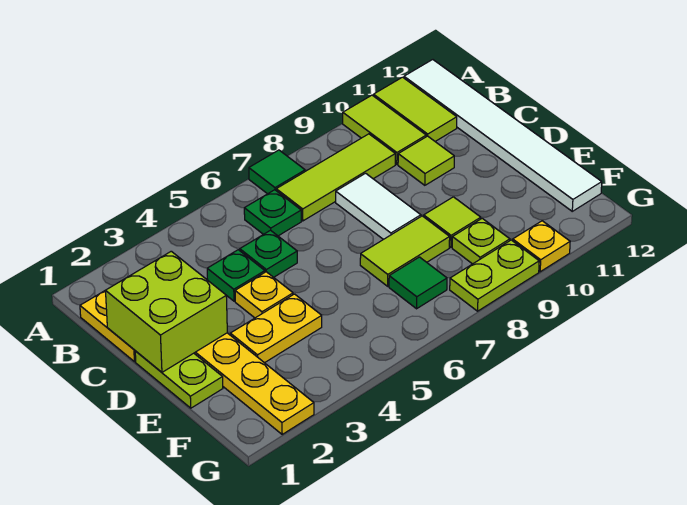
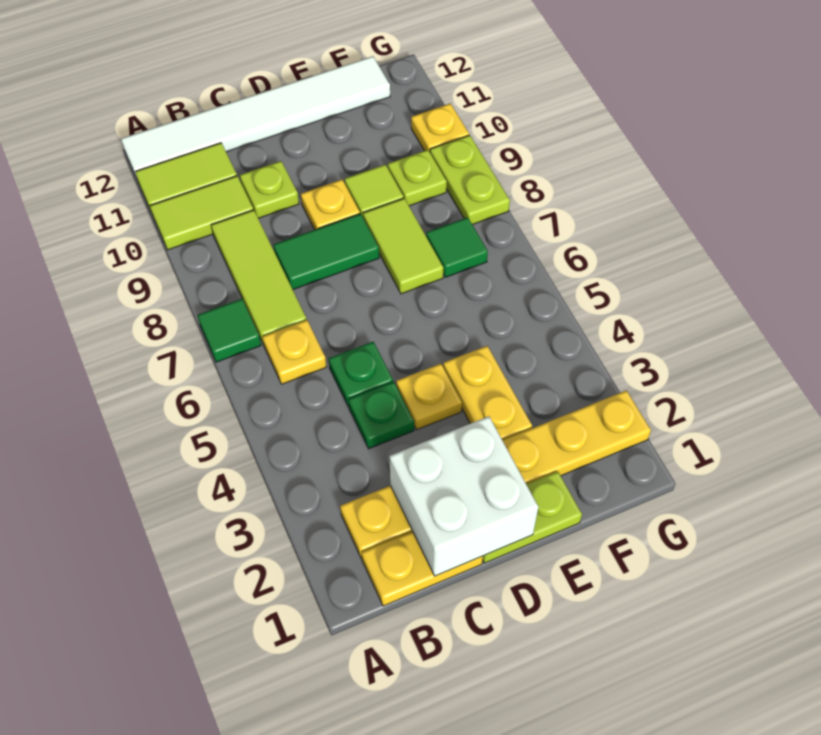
green 1x1 plate [244,190,301,236] -> yellow 1x1 plate [263,320,326,384]
lime 2x2 brick [106,251,227,372] -> white 2x2 brick [389,416,538,576]
white 1x2 tile [336,173,421,240] -> green 1x2 tile [274,214,379,289]
lime 1x1 tile [398,136,454,185] -> lime 1x1 plate [240,161,299,218]
none -> yellow 1x1 plate [301,180,360,230]

